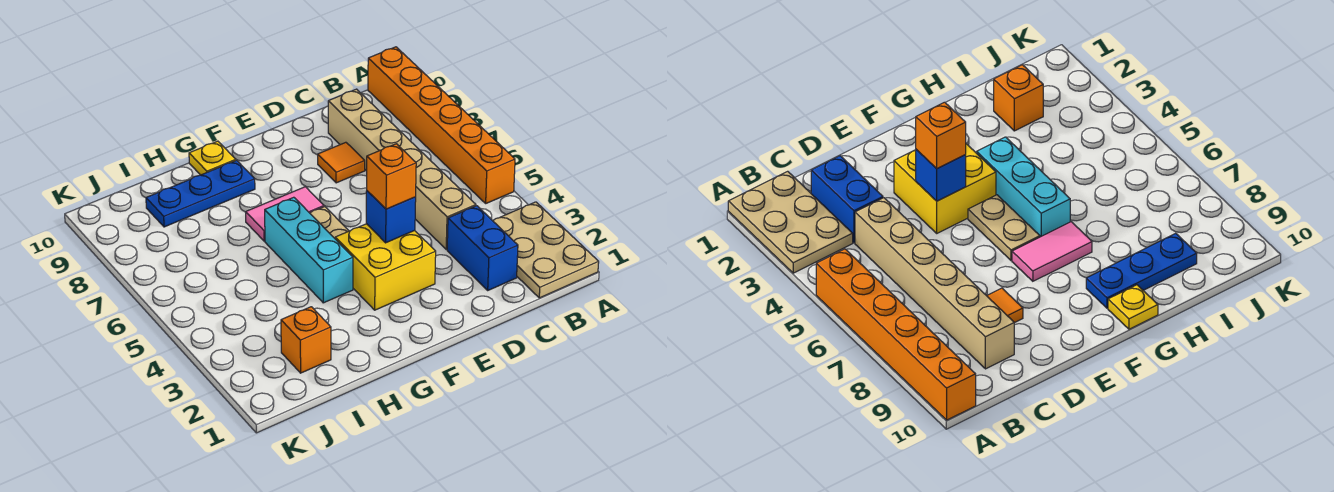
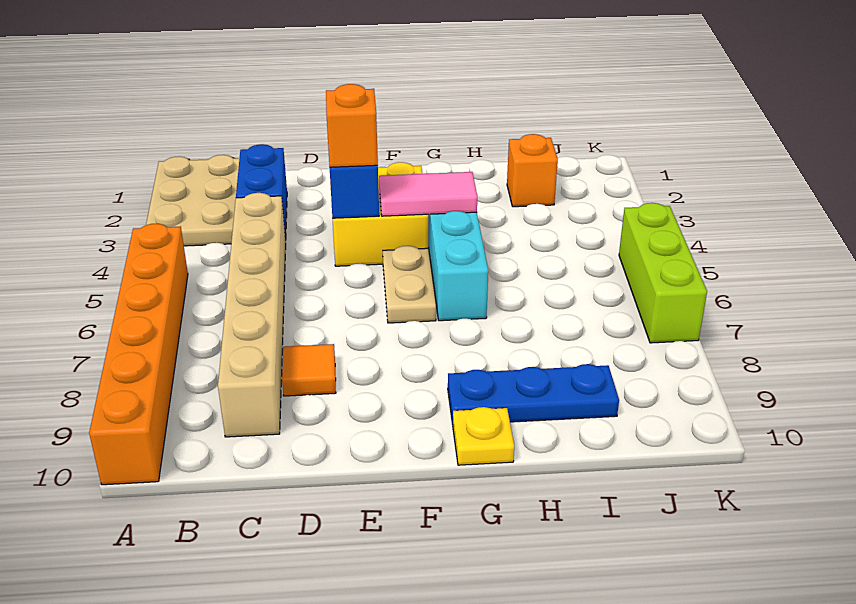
pink 1x2 tile [246,187,324,241] -> pink 1x2 tile moved to [379,172,477,216]
none -> lime 1x3 brick [619,203,707,343]

